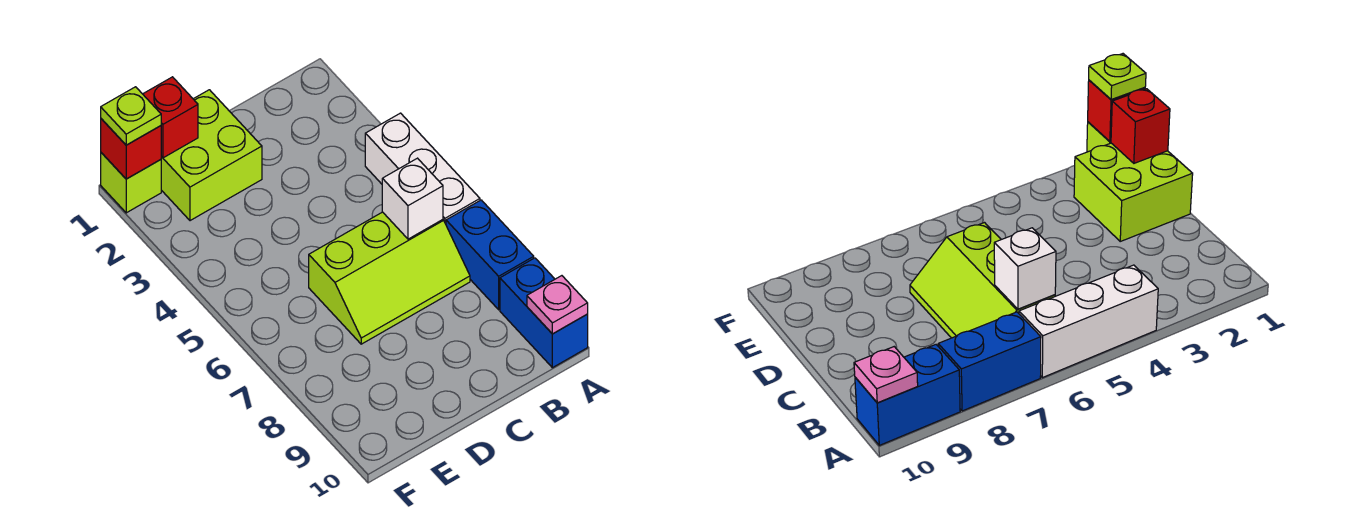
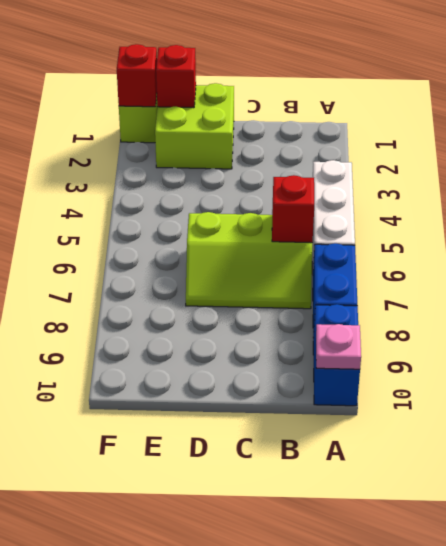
white 1x1 brick [382,158,443,239] -> red 1x1 brick [272,175,314,243]
lime 1x1 plate [101,87,161,145] -> none

